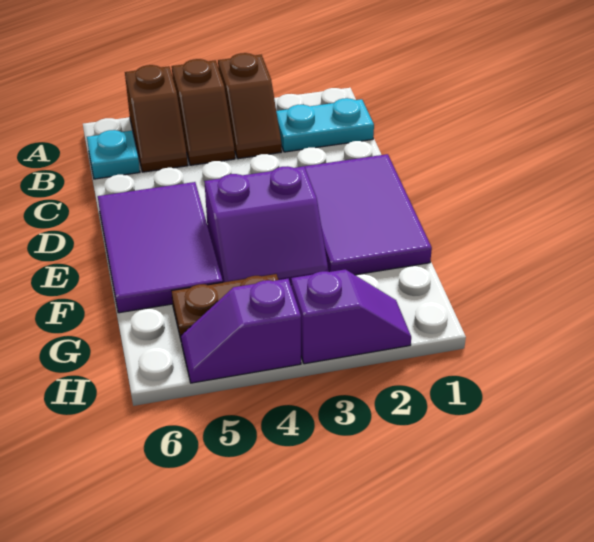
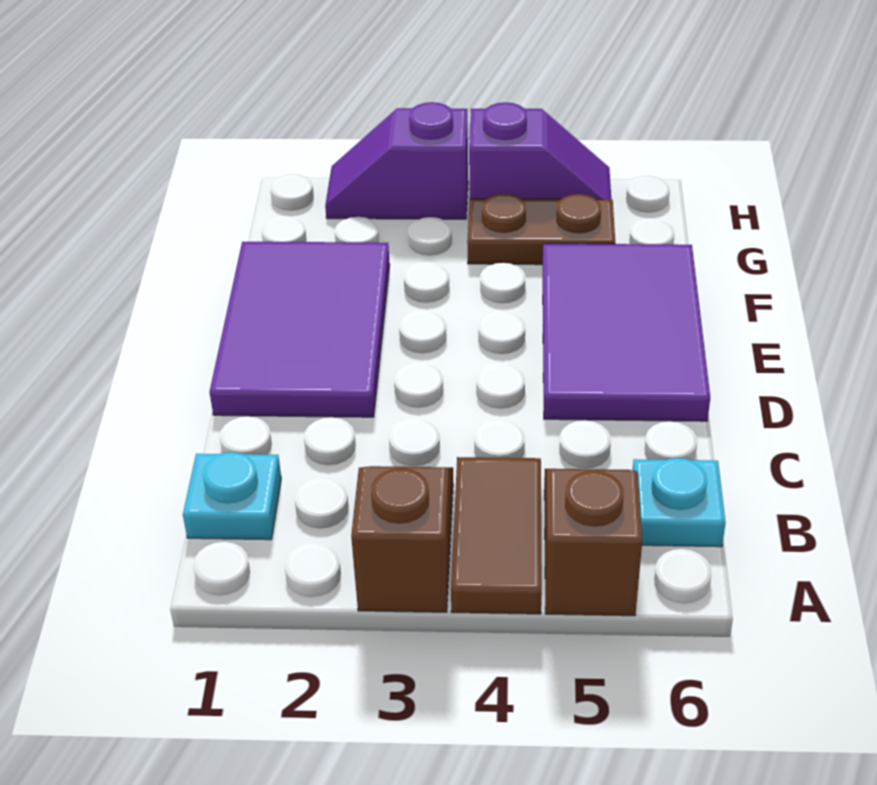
brown 1x2 slope [172,59,235,165] -> brown 1x2 tile [451,457,542,614]
cyan 1x2 plate [276,98,374,152] -> cyan 1x1 plate [183,452,281,540]
purple 2x2 slope [204,166,329,284] -> none

